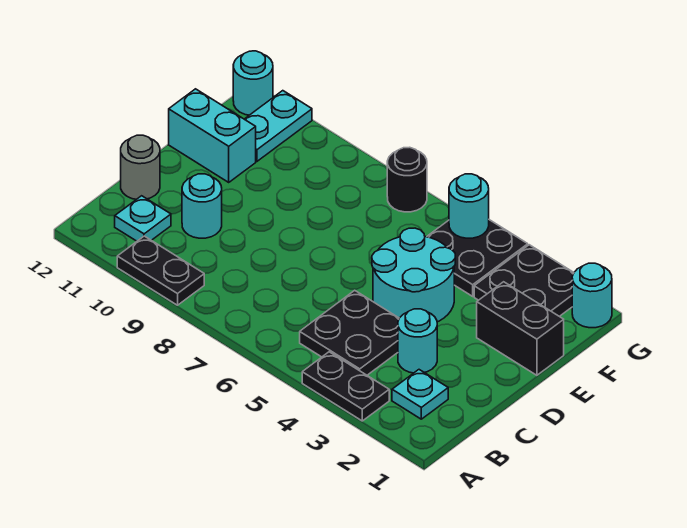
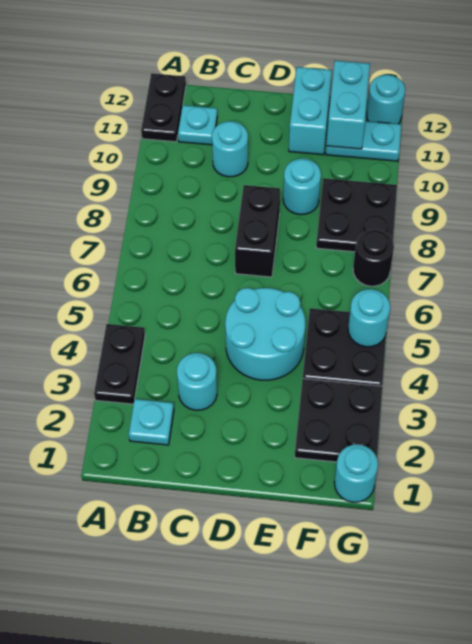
black 1x2 plate [117,236,204,305] -> black 1x2 plate moved to [141,73,186,142]
black 2x2 plate [300,290,399,375] -> black 2x2 plate moved to [316,178,397,252]
grey 1x1 round brick [121,135,160,199] -> none
black 1x2 brick [477,282,564,375] -> black 1x2 brick moved to [235,185,280,277]
none -> cyan 1x1 round brick [283,159,321,215]
none -> cyan 1x2 brick [326,61,370,149]

